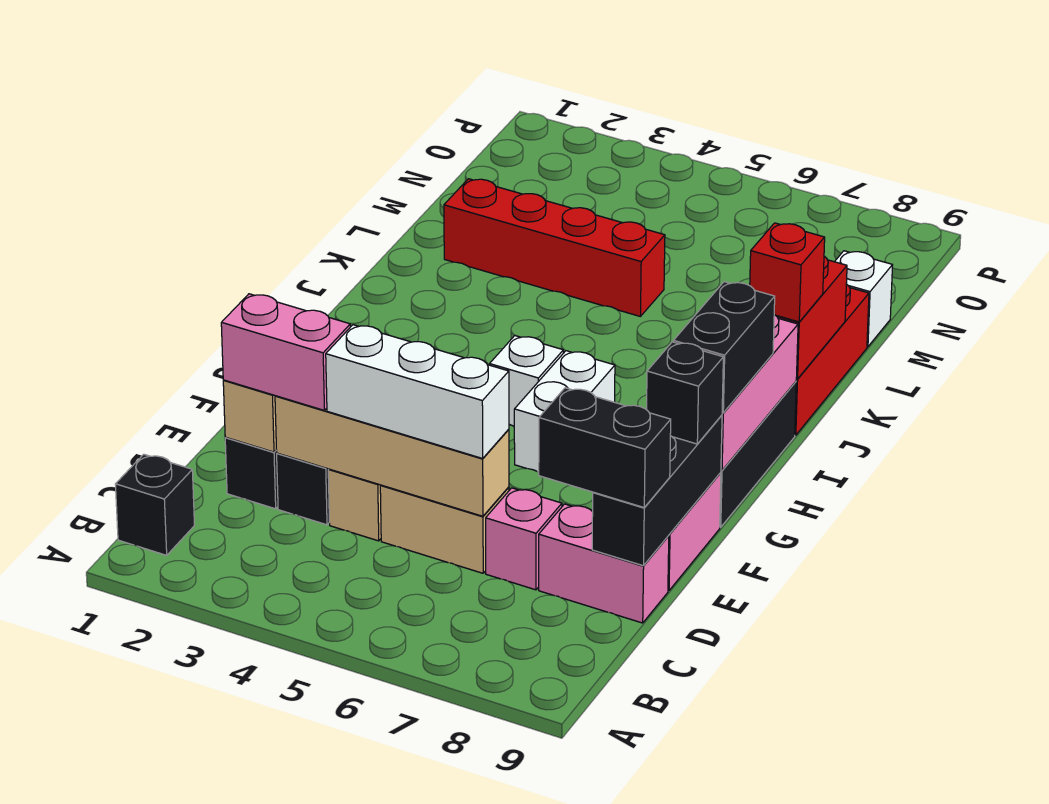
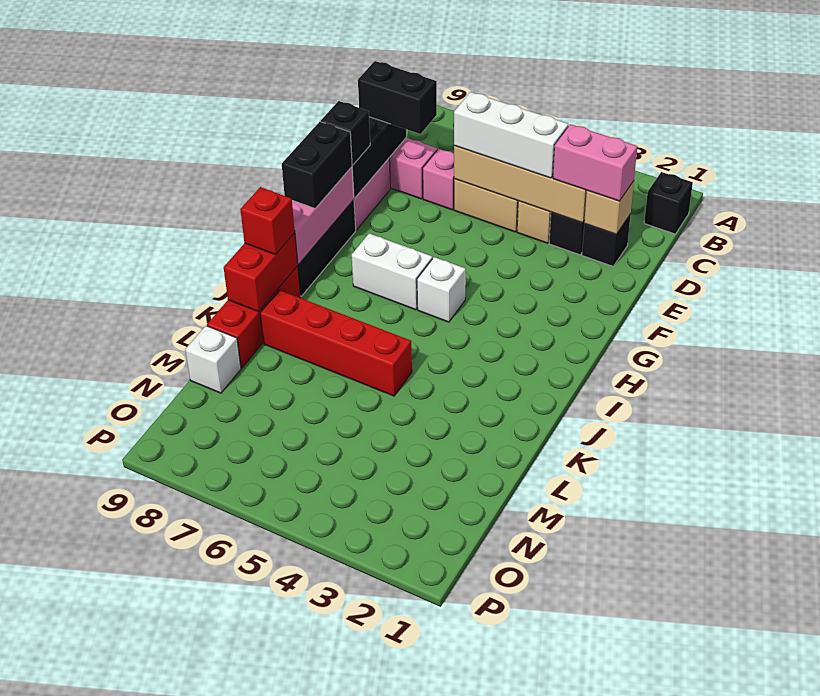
white 1x2 brick [514,351,615,472] -> white 1x2 brick turned to [352,233,432,310]
red 1x4 brick [444,179,665,316] -> red 1x4 brick moved to [260,290,412,396]

